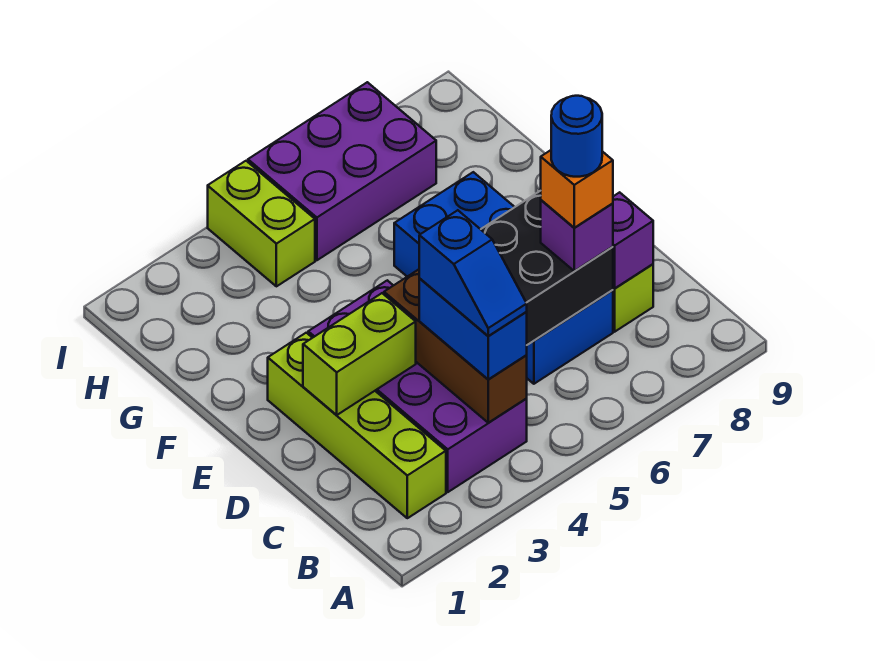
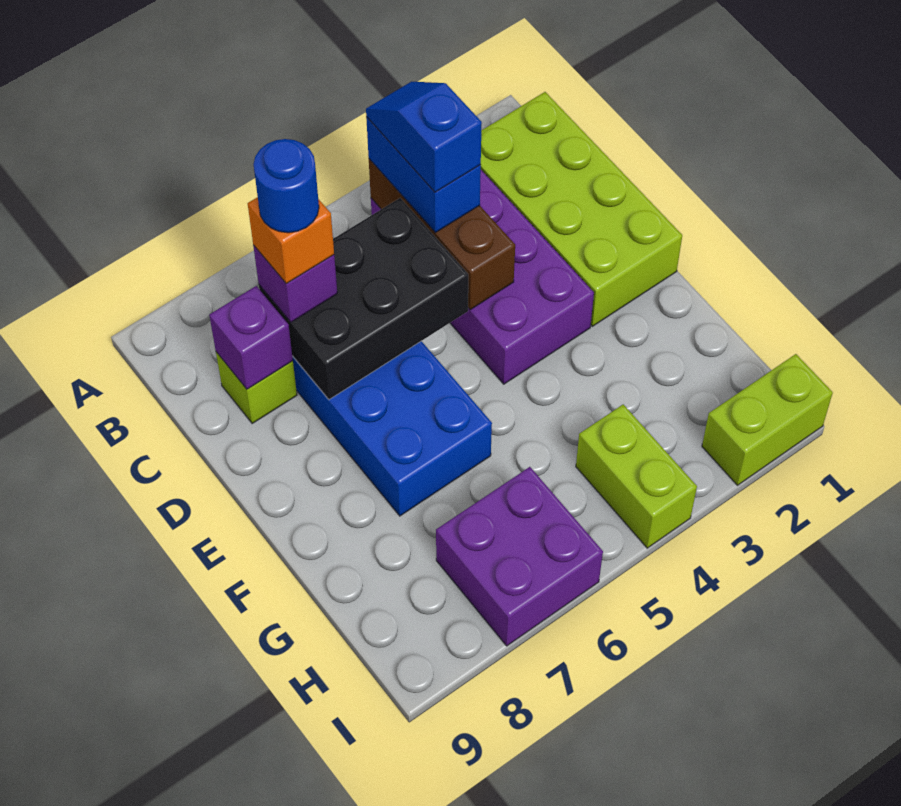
lime 1x4 brick [268,333,446,518] -> lime 2x4 brick [481,92,682,326]
lime 1x2 brick [303,293,416,415] -> lime 1x2 brick moved to [702,354,833,485]
purple 2x3 brick [248,82,436,260] -> purple 2x2 brick [436,467,603,646]

